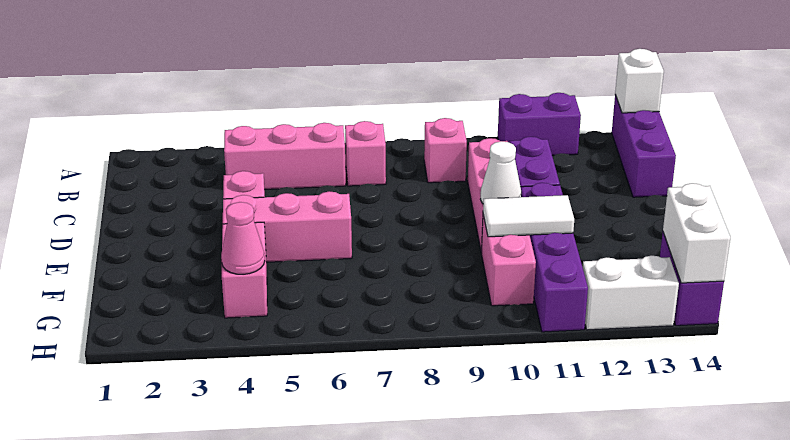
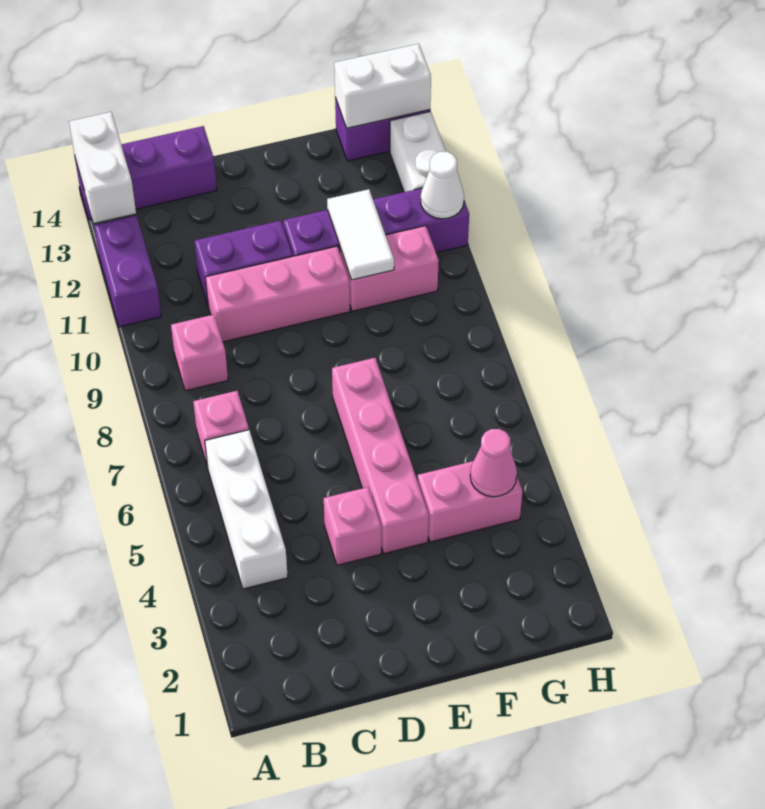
white 1x1 brick [615,49,664,113] -> white 1x2 brick [69,112,136,223]
pink 1x3 brick [224,123,346,189] -> white 1x3 brick [205,430,288,589]
pink 1x3 brick [223,191,352,262] -> pink 1x4 brick [332,358,429,554]
white 1x1 cone [480,141,521,203] -> white 1x1 cone moved to [421,151,464,219]

